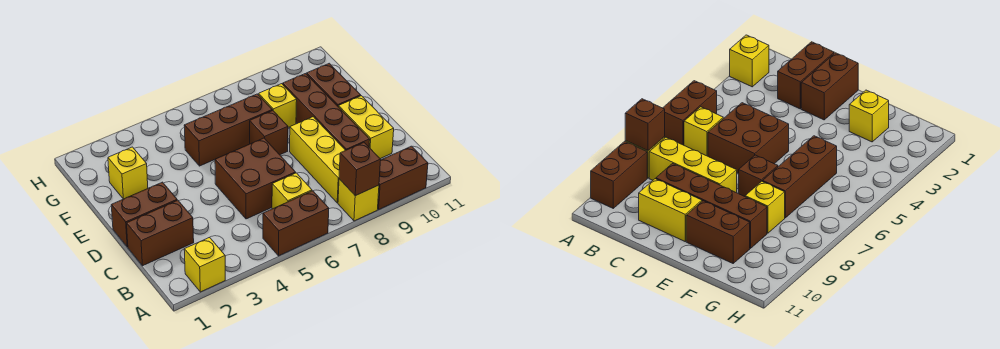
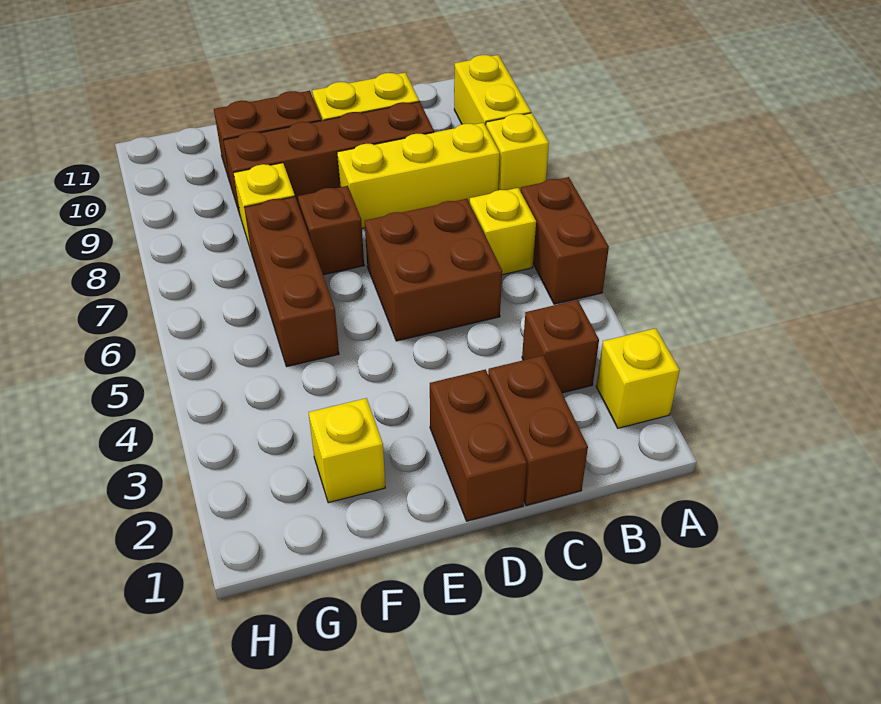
brown 1x1 brick [339,142,381,196] -> brown 1x1 brick moved to [522,300,599,393]
brown 1x2 brick [378,146,428,209] -> yellow 1x2 brick [454,55,531,126]

